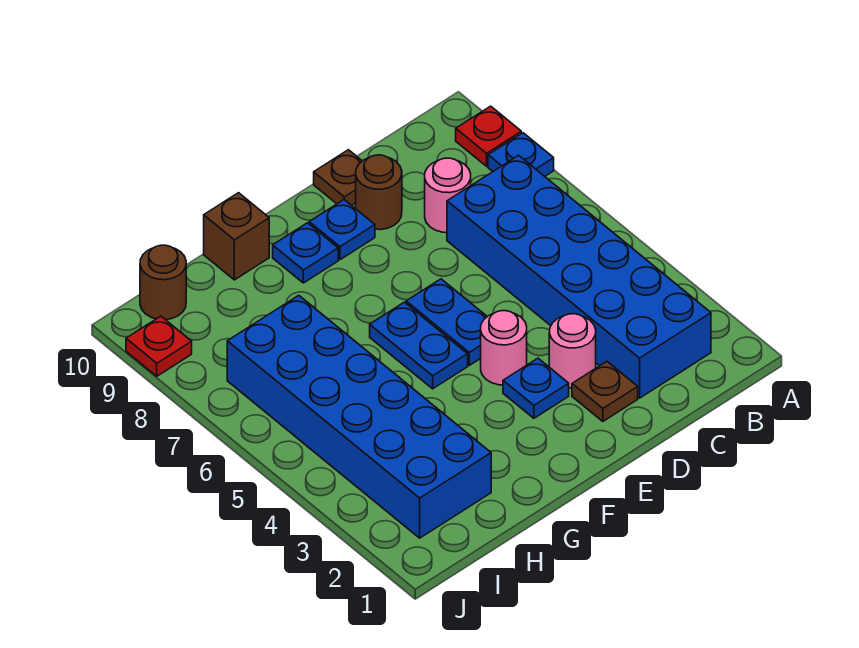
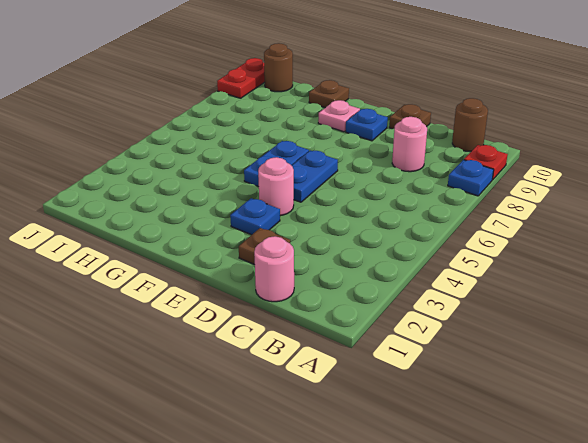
blue 2x6 brick [447,155,711,398] -> none
pink 1x1 round brick [549,314,596,388] -> pink 1x1 round brick moved to [254,236,294,302]
brown 1x1 round brick [356,155,402,230] -> brown 1x1 round brick moved to [452,98,488,152]
blue 1x1 plate [273,223,338,283] -> pink 1x1 plate [318,100,360,132]
brown 1x1 brick [204,193,269,280] -> brown 1x1 plate [309,80,349,108]
blue 2x6 brick [227,295,491,538] -> none
red 1x1 plate [126,316,192,376] -> red 1x2 plate [217,58,265,98]

